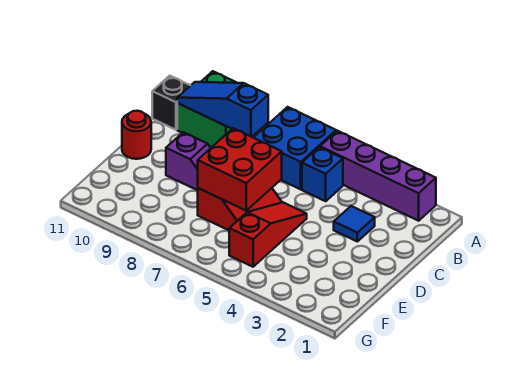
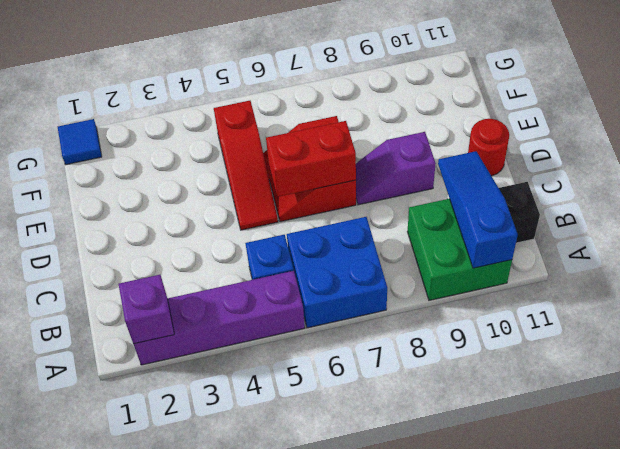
none -> purple 1x1 brick [119,275,174,344]
blue 1x3 slope [177,82,268,137] -> blue 1x3 slope turned to [438,151,518,268]
blue 1x1 tile [334,206,375,241] -> blue 1x1 tile moved to [58,119,102,165]
red 2x2 brick [198,128,282,210] -> red 1x2 brick [266,121,356,197]

